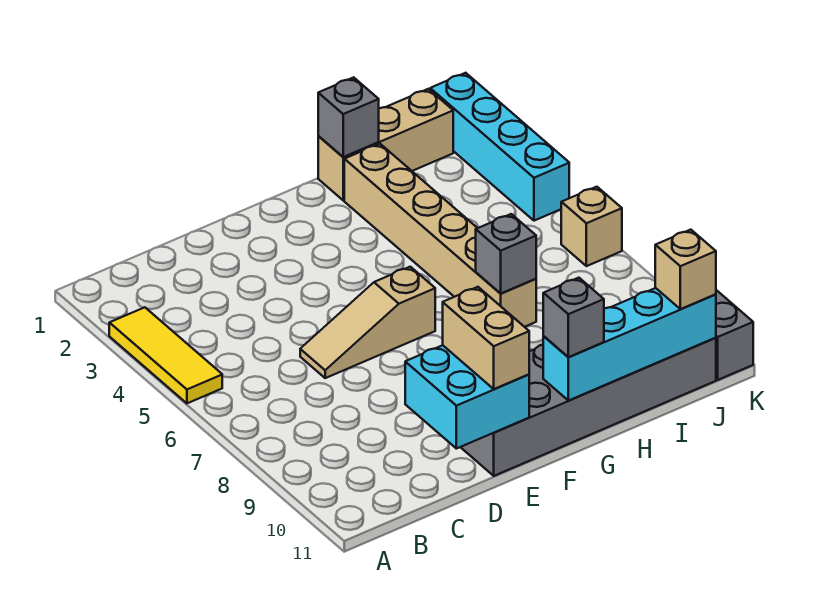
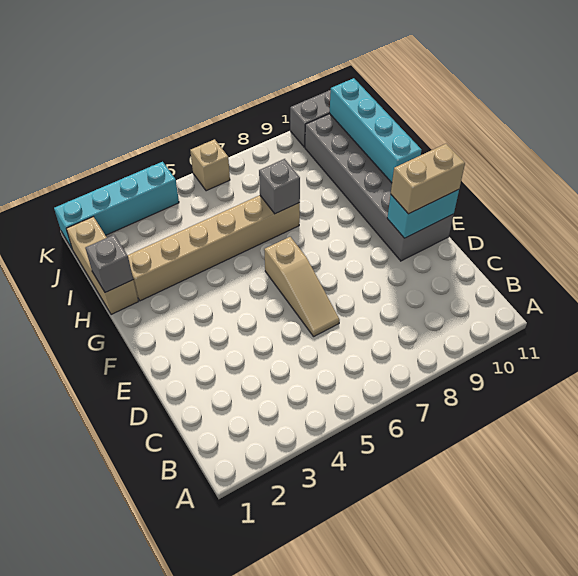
yellow 1x3 tile [109,307,222,403] -> none
cyan 2x2 brick [405,345,529,449] -> cyan 1x2 brick [387,190,459,238]
grey 1x1 brick [543,278,604,357] -> none
tan 1x1 brick [655,230,716,309] -> none

